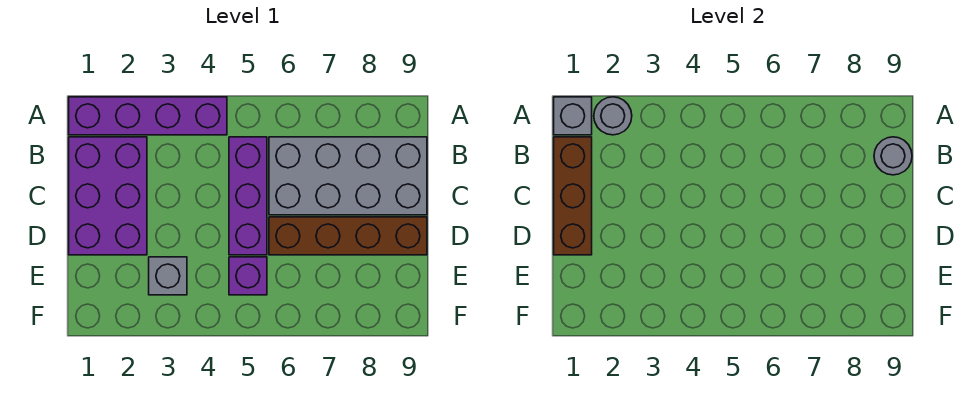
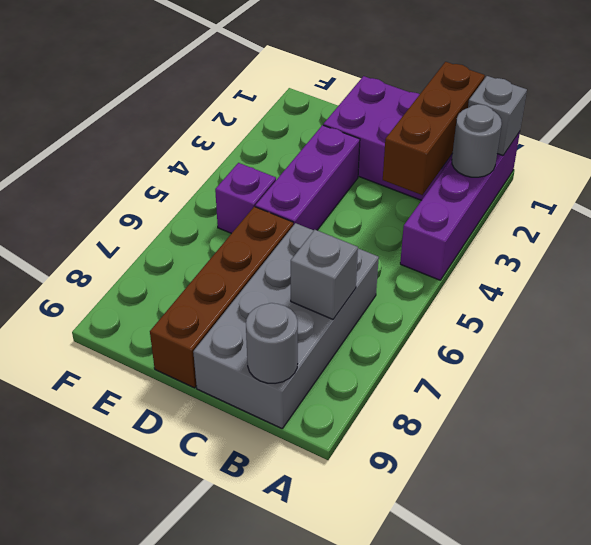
brown 1x3 brick [554,137,592,255] -> brown 1x3 brick turned to [383,62,485,195]
purple 1x3 brick [229,137,267,255] -> purple 1x3 brick turned to [255,125,360,230]
grey 1x1 brick [149,257,187,295] -> grey 1x1 brick moved to [291,230,358,319]

